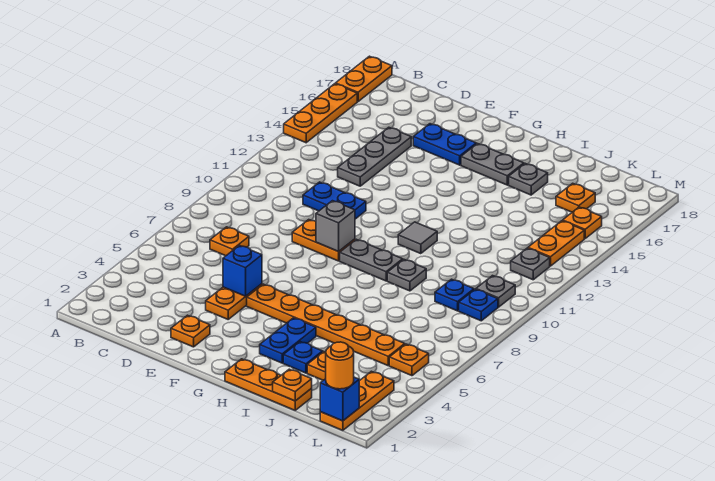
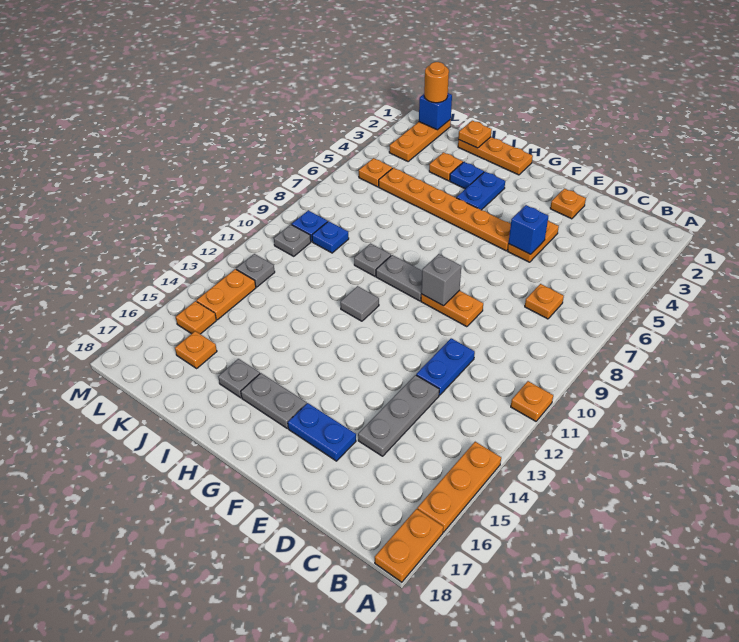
none -> orange 1x1 plate [511,381,553,421]
blue 1x2 plate [303,182,366,219] -> blue 1x2 plate turned to [416,338,475,395]

